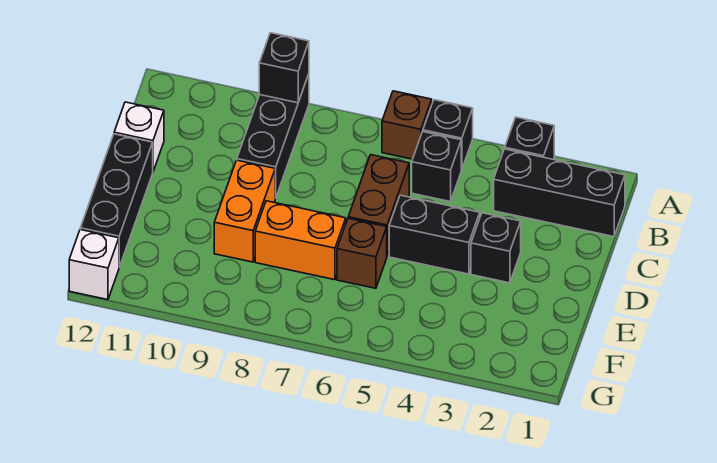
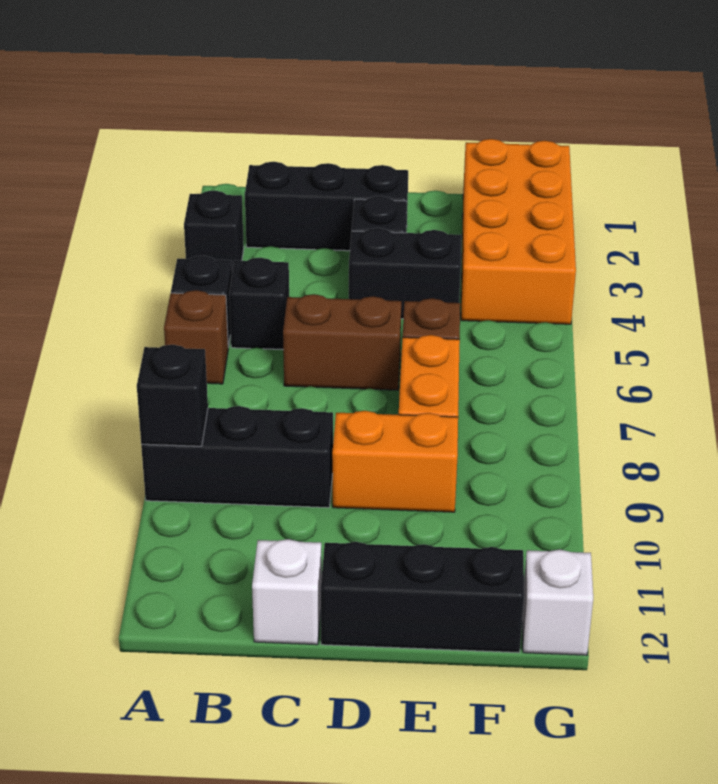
black 1x3 brick [494,149,625,237] -> black 1x3 brick turned to [245,162,408,251]
black 1x2 brick [389,195,480,274] -> black 1x2 brick turned to [349,228,461,319]
none -> orange 2x4 brick [461,139,576,324]

